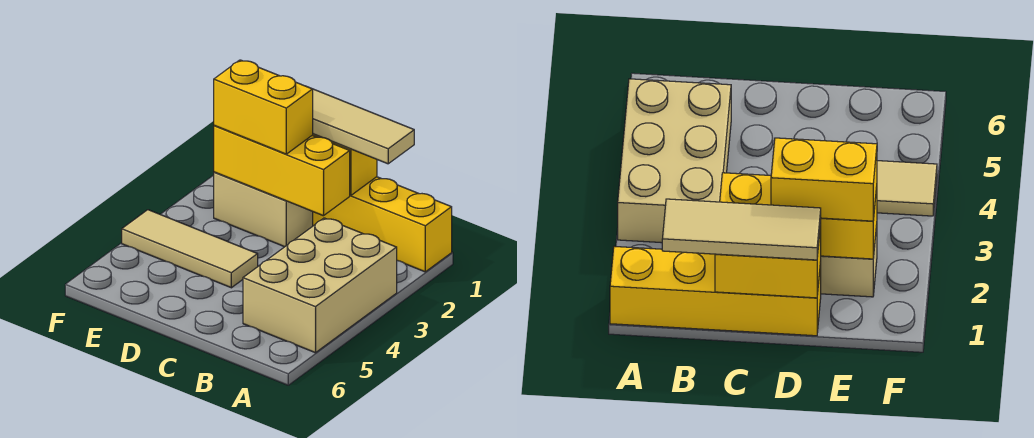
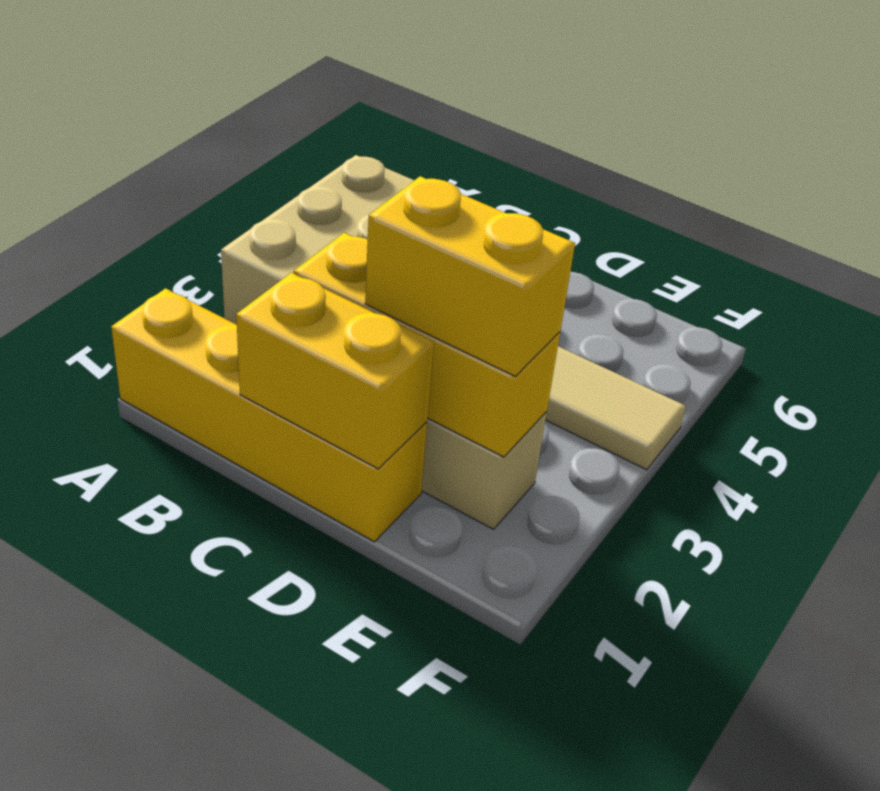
tan 1x3 tile [313,89,414,164] -> none

